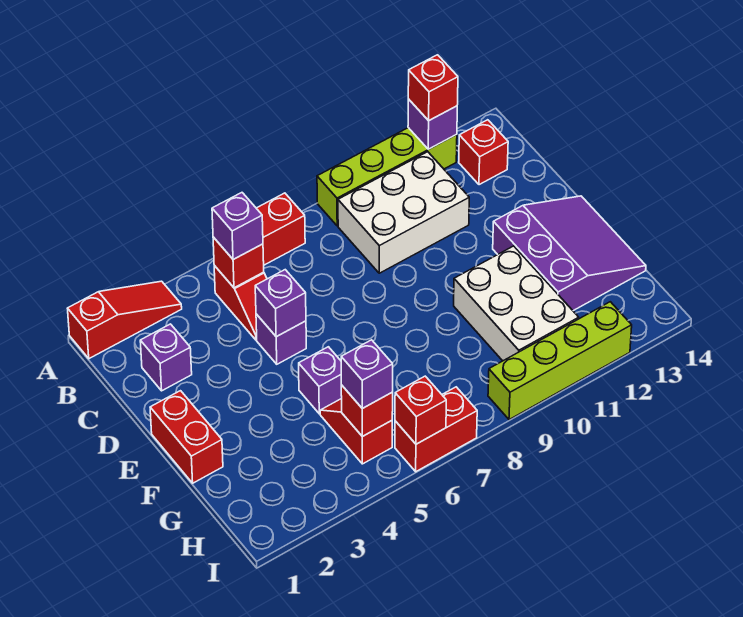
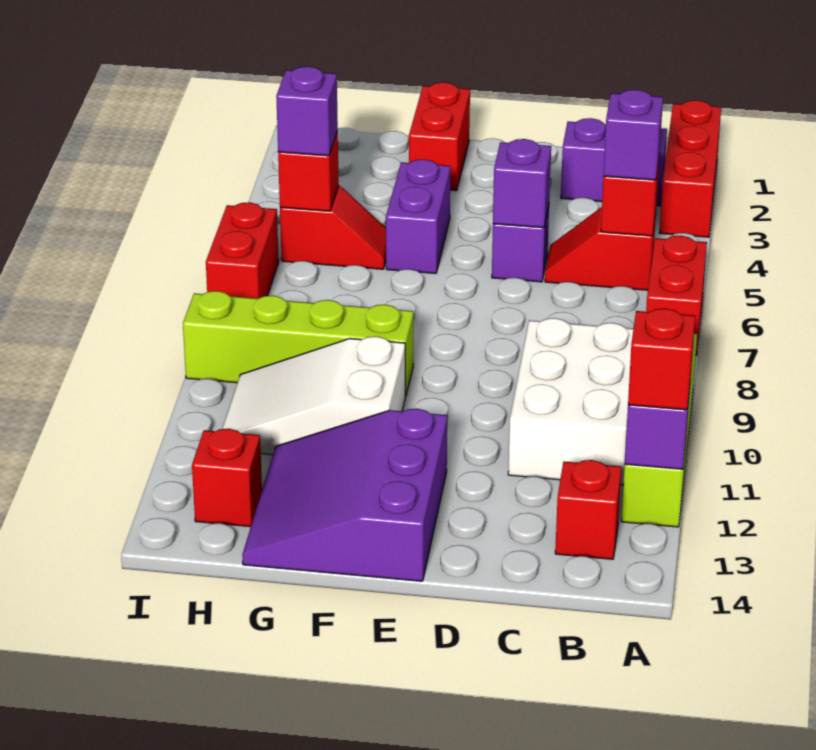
red 1x3 slope [67,281,182,359] -> red 1x3 brick [659,100,721,237]
purple 1x1 brick [140,324,192,391] -> purple 1x2 brick [561,118,667,206]
red 1x2 brick [150,391,223,483] -> red 1x2 brick turned to [409,82,470,191]
purple 3x3 slope [493,196,646,311] -> purple 3x3 slope turned to [242,409,447,581]
purple 1x1 brick [299,347,342,414] -> purple 1x2 brick [386,159,450,274]
white 2x3 brick [454,246,579,361] -> white 2x3 slope [222,336,405,455]
red 1x1 brick [395,376,446,444] -> red 1x1 brick moved to [192,429,262,527]
lime 1x4 brick [488,302,632,420] -> lime 1x4 brick turned to [183,291,413,397]

